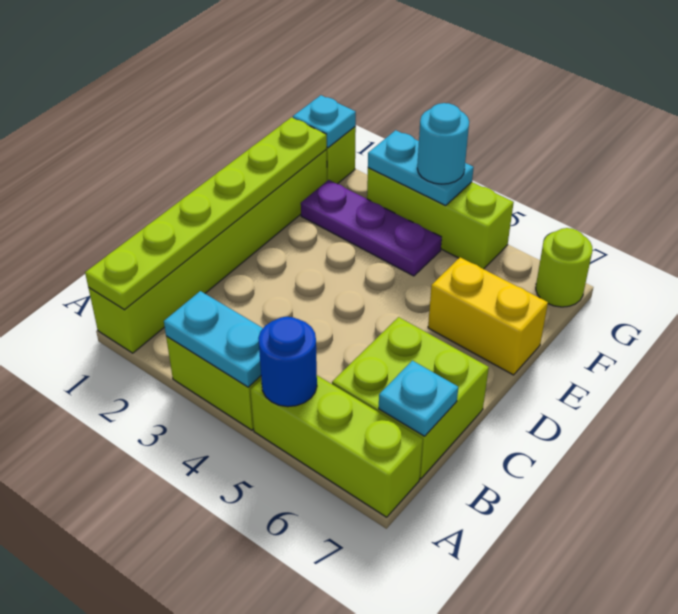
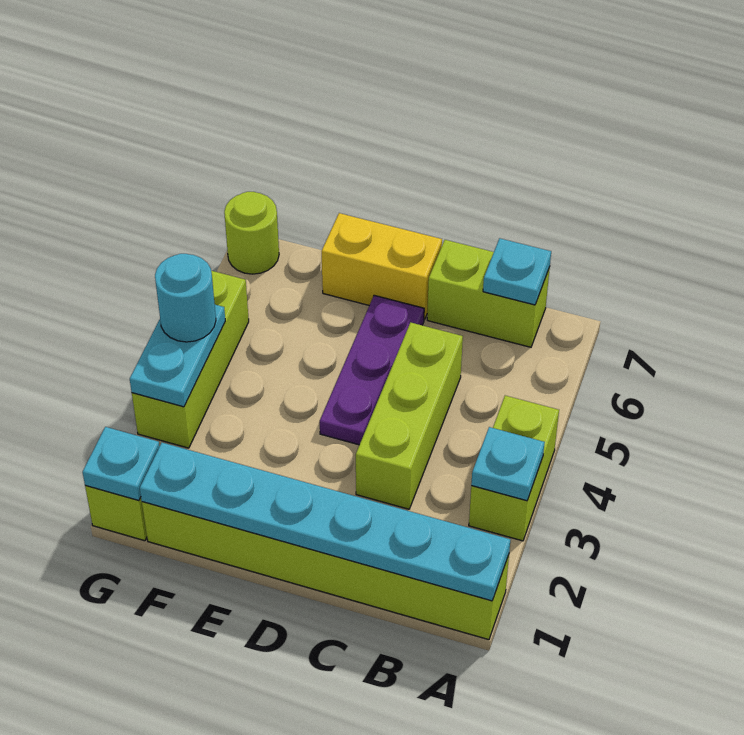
lime 1x6 plate [85,117,327,310] -> cyan 1x6 plate [140,443,510,601]
cyan 1x2 plate [164,291,263,387] -> cyan 1x1 plate [471,427,545,501]
lime 1x3 brick [250,375,423,517] -> lime 1x3 brick moved to [356,322,463,509]
blue 1x1 round brick [258,317,317,407] -> none
lime 2x2 brick [332,317,489,479] -> lime 1x2 brick [427,240,550,347]
yellow 1x2 brick [428,257,548,375] -> yellow 1x2 brick turned to [321,213,442,320]
purple 1x3 plate [301,180,442,276] -> purple 1x3 plate moved to [320,295,424,445]

